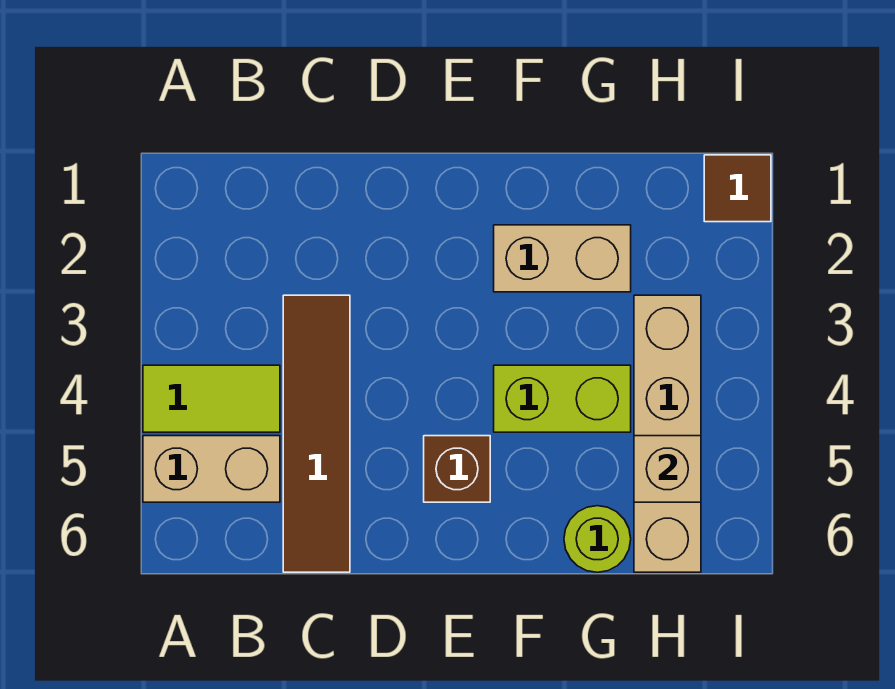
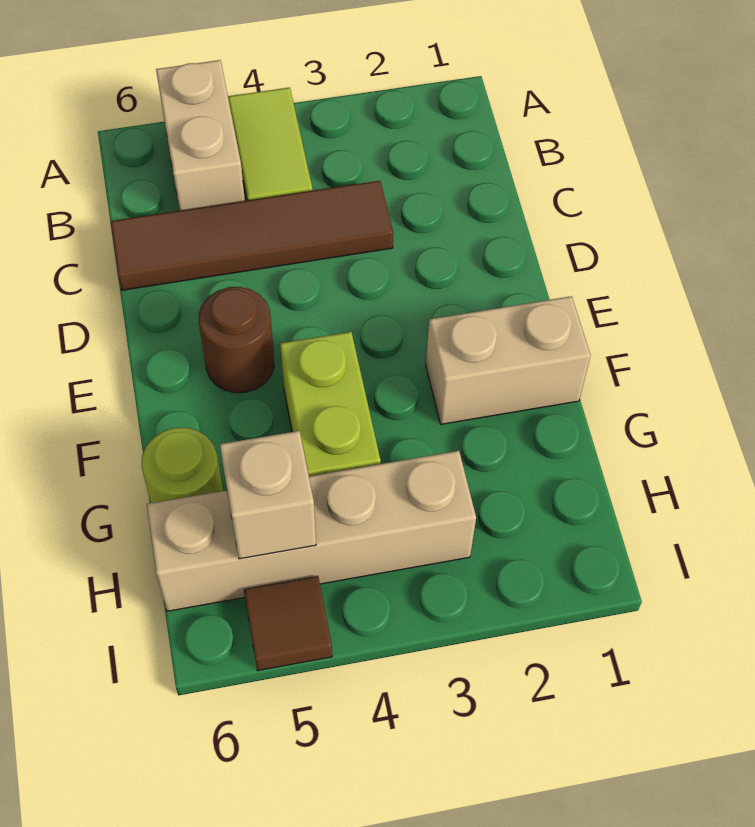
brown 1x1 brick [424,436,490,502] -> brown 1x1 round brick [199,287,274,393]
tan 1x2 brick [494,225,631,292] -> tan 1x2 brick turned to [426,296,590,424]
brown 1x1 tile [704,155,771,222] -> brown 1x1 tile moved to [244,576,332,671]

